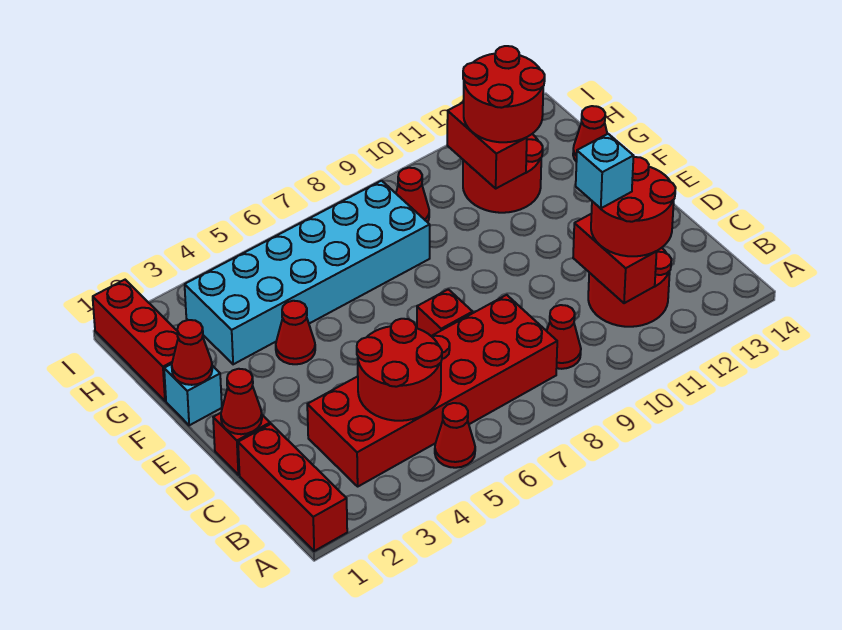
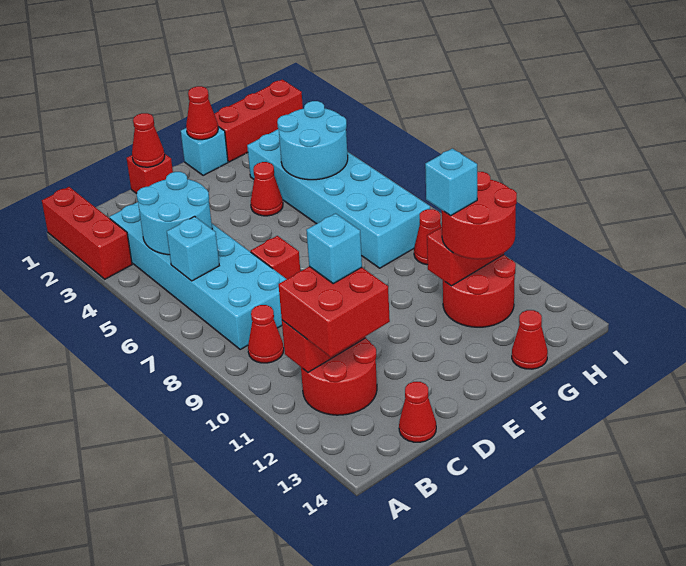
red 1x3 brick [238,424,347,551] -> red 1x3 brick turned to [42,187,132,279]
red 1x1 cone [435,403,475,468] -> red 1x1 cone moved to [399,382,436,442]
red 2x6 brick [307,295,557,486] -> cyan 2x6 brick [110,202,286,349]
red 2x2 round brick [357,319,442,421] -> cyan 2x2 round brick [137,172,212,255]
none -> cyan 1x1 brick [167,216,219,281]
red 2x2 round brick [591,157,676,256] -> red 2x2 brick [279,266,390,357]
none -> cyan 2x2 round brick [277,101,348,180]
none -> cyan 1x1 brick [425,148,477,216]

